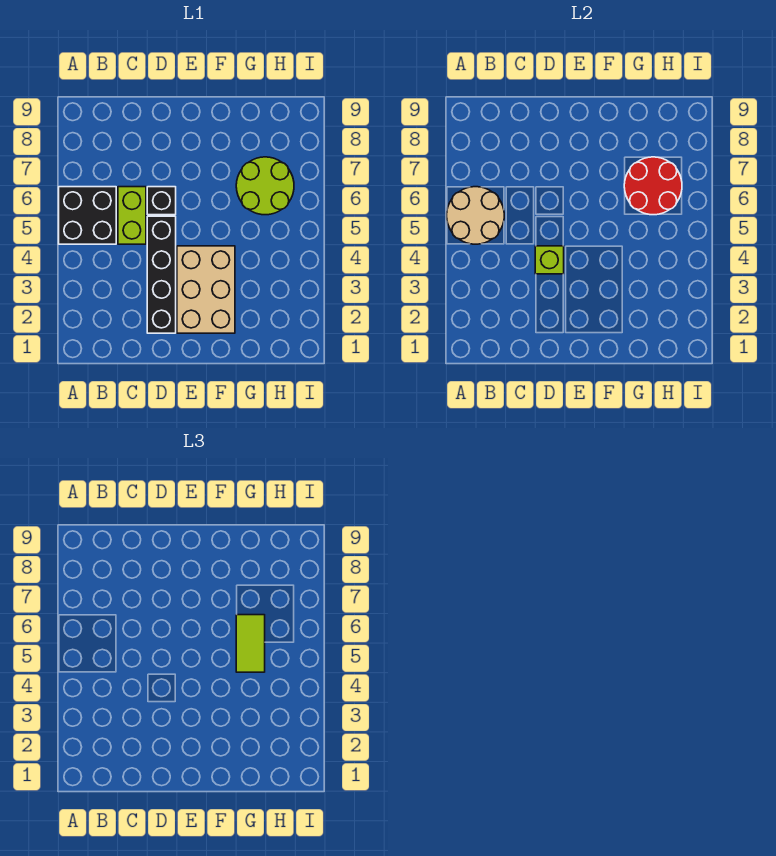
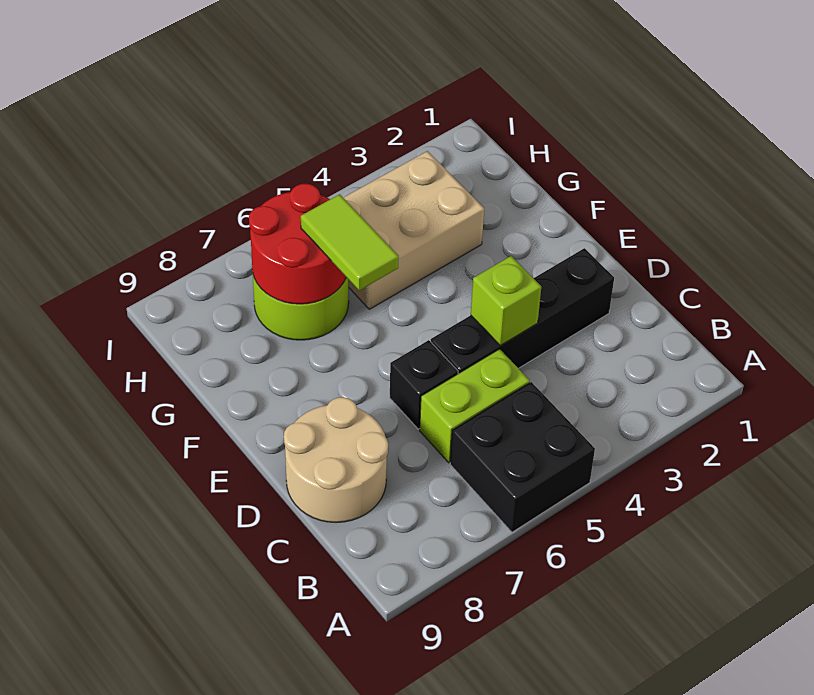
tan 2x2 round brick [447,187,504,244] -> tan 2x2 round brick moved to [284,397,388,523]
tan 2x3 brick [177,246,235,333] -> tan 2x3 brick moved to [343,151,484,309]
lime 1x2 tile [236,615,265,672] -> lime 1x2 tile turned to [301,194,399,291]

